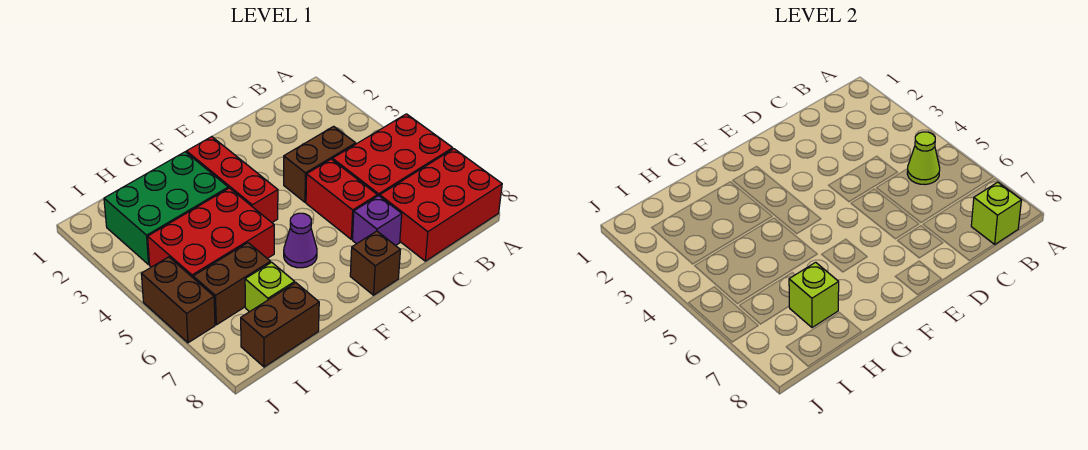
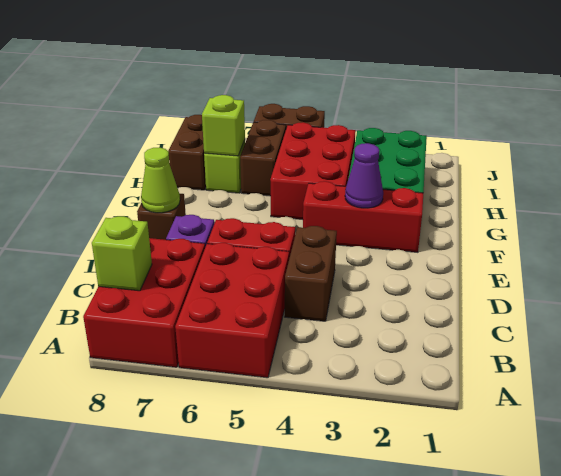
lime 1x1 cone [907,132,940,185] -> lime 1x1 cone moved to [141,147,180,213]
purple 1x1 cone [284,213,317,268] -> purple 1x1 cone moved to [345,143,383,208]

